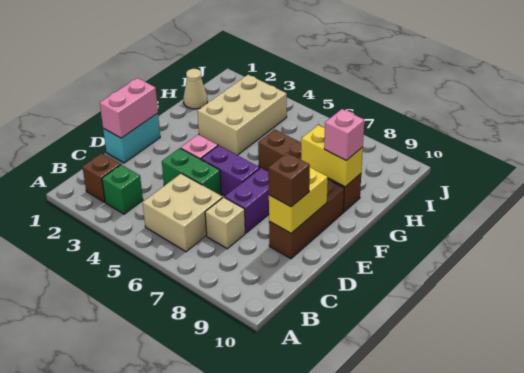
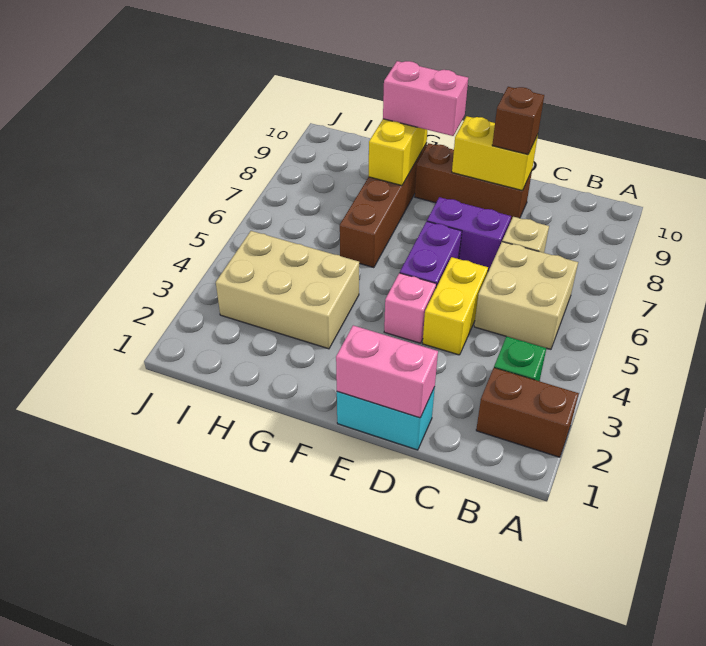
brown 1x1 brick [82,153,120,202] -> brown 1x2 brick [476,368,579,457]
green 1x2 brick [162,148,221,195] -> yellow 1x2 brick [423,257,488,355]
pink 1x1 brick [324,109,364,160] -> pink 1x2 brick [383,61,468,136]
tan 1x1 cone [183,69,207,109] -> none

